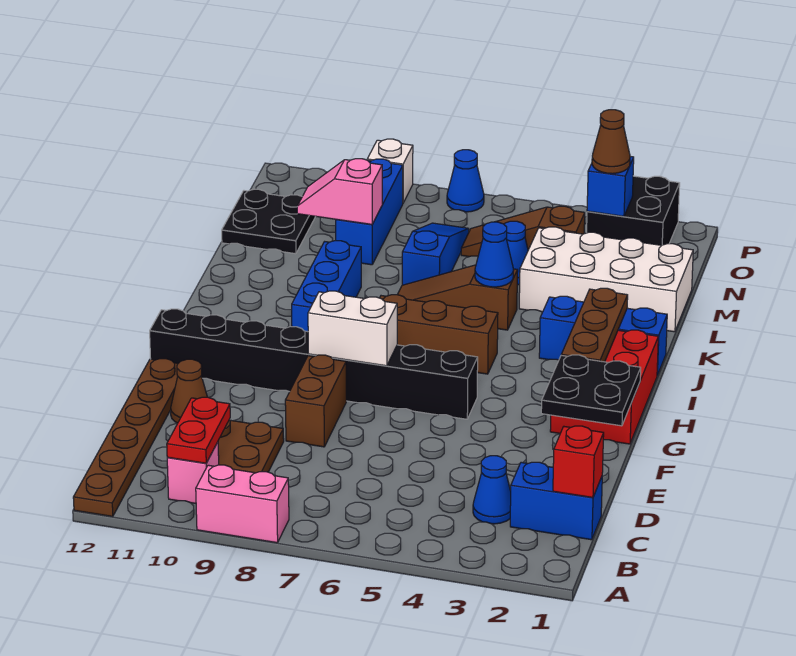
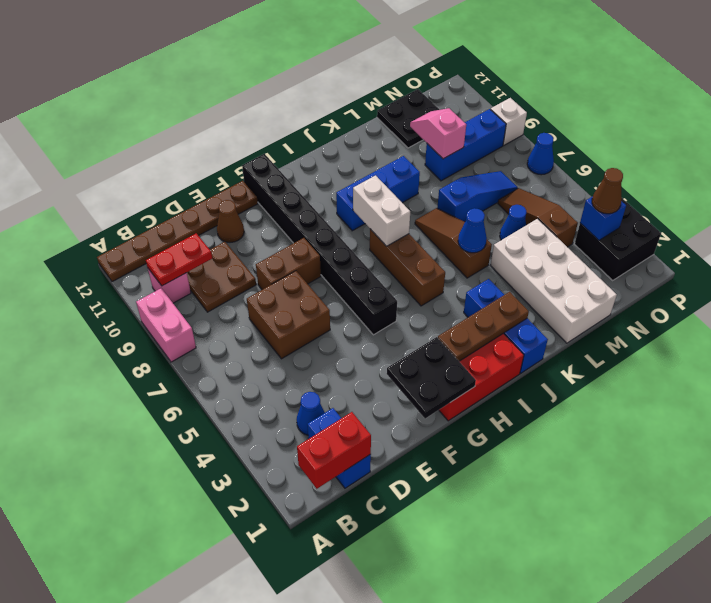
red 1x1 brick [553,426,604,498] -> red 1x2 brick [297,412,371,489]
none -> brown 2x2 brick [247,271,330,359]
white 1x2 brick [308,291,397,366] -> white 1x2 brick moved to [353,175,410,246]

